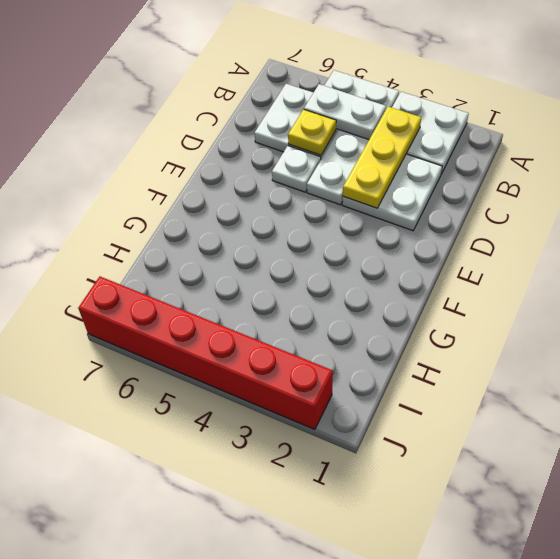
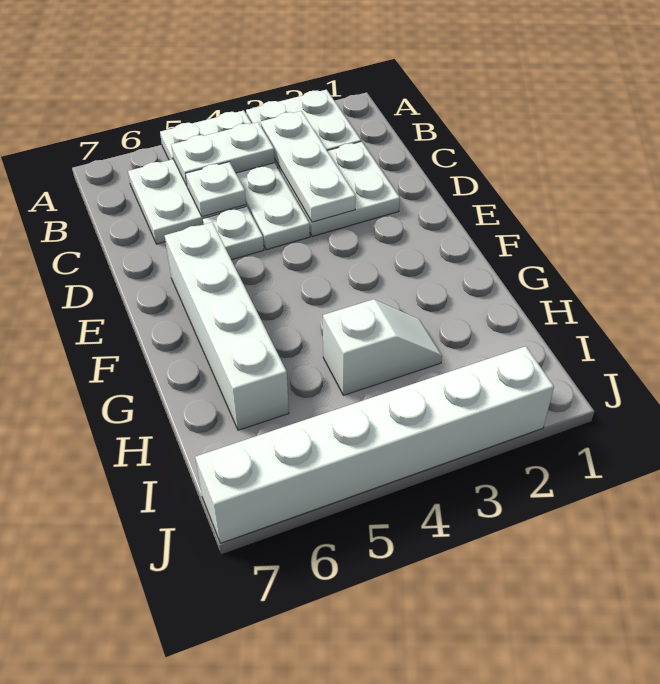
yellow 1x3 plate [343,107,421,208] -> white 1x3 plate [261,111,356,222]
yellow 1x1 plate [288,109,336,155] -> white 1x1 plate [186,162,246,217]
none -> white 1x4 brick [165,222,289,430]
none -> white 1x2 slope [323,299,442,395]
red 1x6 brick [78,277,333,429] -> white 1x6 brick [195,346,554,543]

